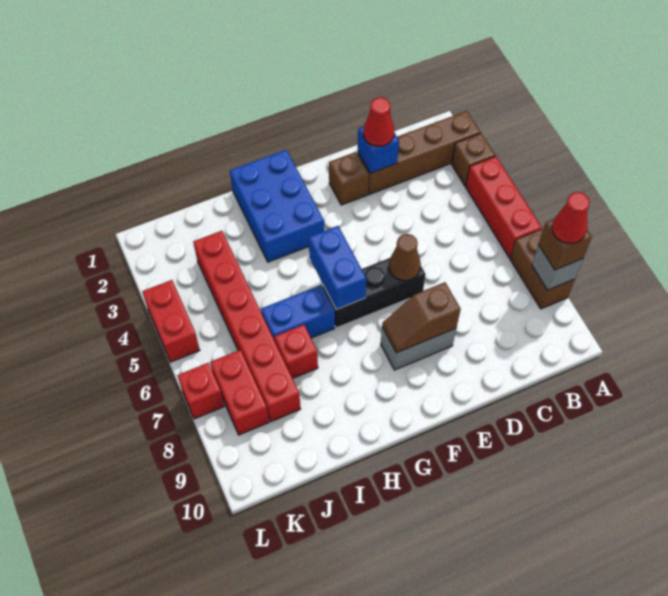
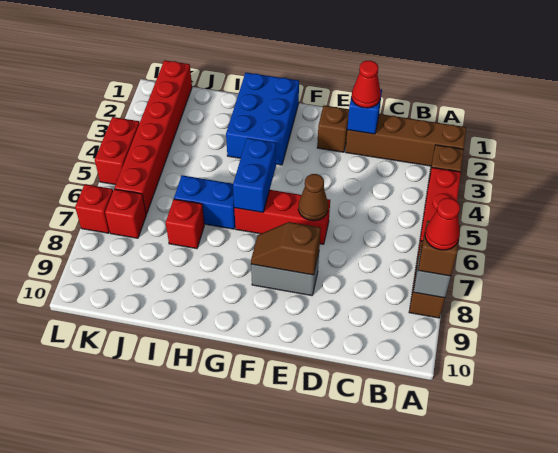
black 1x3 brick [323,258,426,328] -> red 1x3 brick [234,190,330,244]
red 1x6 brick [193,231,301,422] -> red 1x6 brick moved to [114,60,192,214]
red 1x2 brick [210,350,269,435] -> red 1x1 brick [105,189,146,238]

